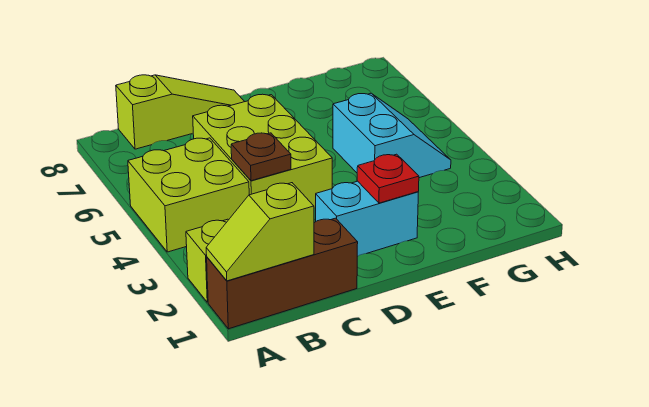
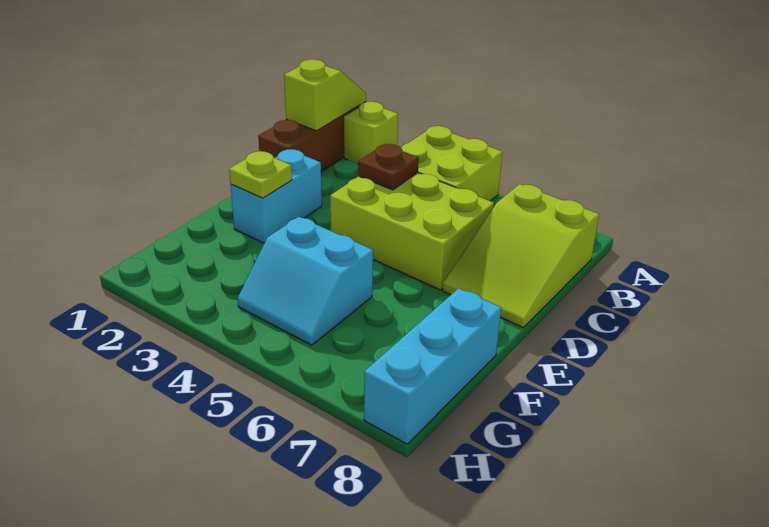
lime 1x3 slope [116,75,245,149] -> lime 2x3 slope [443,184,599,327]
red 1x1 plate [357,154,419,203] -> lime 1x1 plate [229,151,292,198]
none -> cyan 1x3 brick [364,288,501,444]

